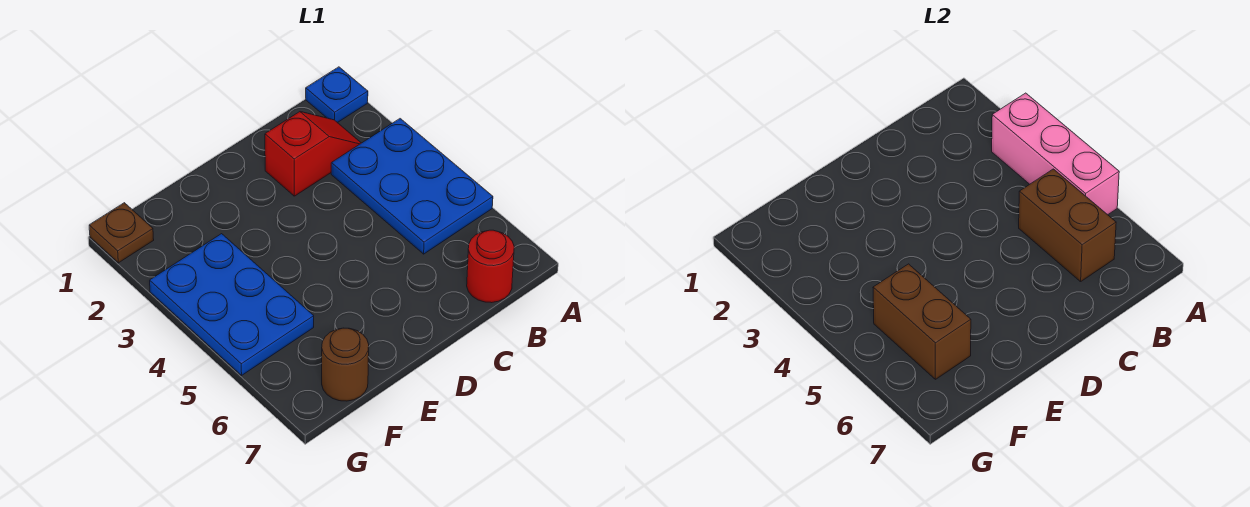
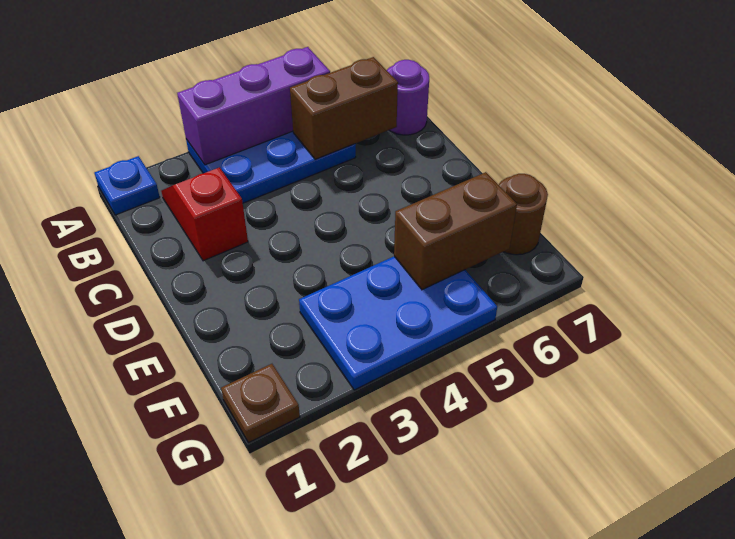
pink 1x3 brick [992,93,1119,215] -> purple 1x3 brick [177,47,330,165]
red 1x1 round brick [467,230,514,303] -> purple 1x1 round brick [387,60,429,135]

